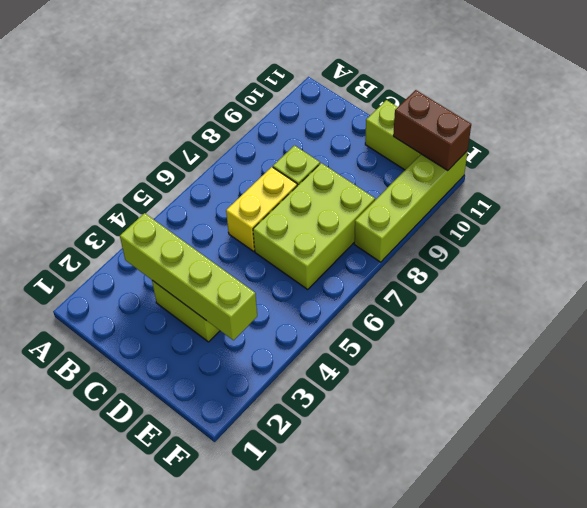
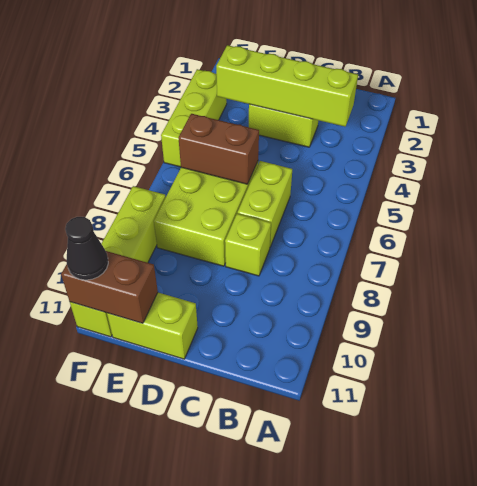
yellow 1x2 brick [226,167,297,251] -> lime 1x2 brick [238,161,292,247]
none -> brown 1x2 brick [178,114,259,184]
none -> lime 1x3 brick [161,69,227,167]
none -> black 1x1 cone [65,217,108,280]

